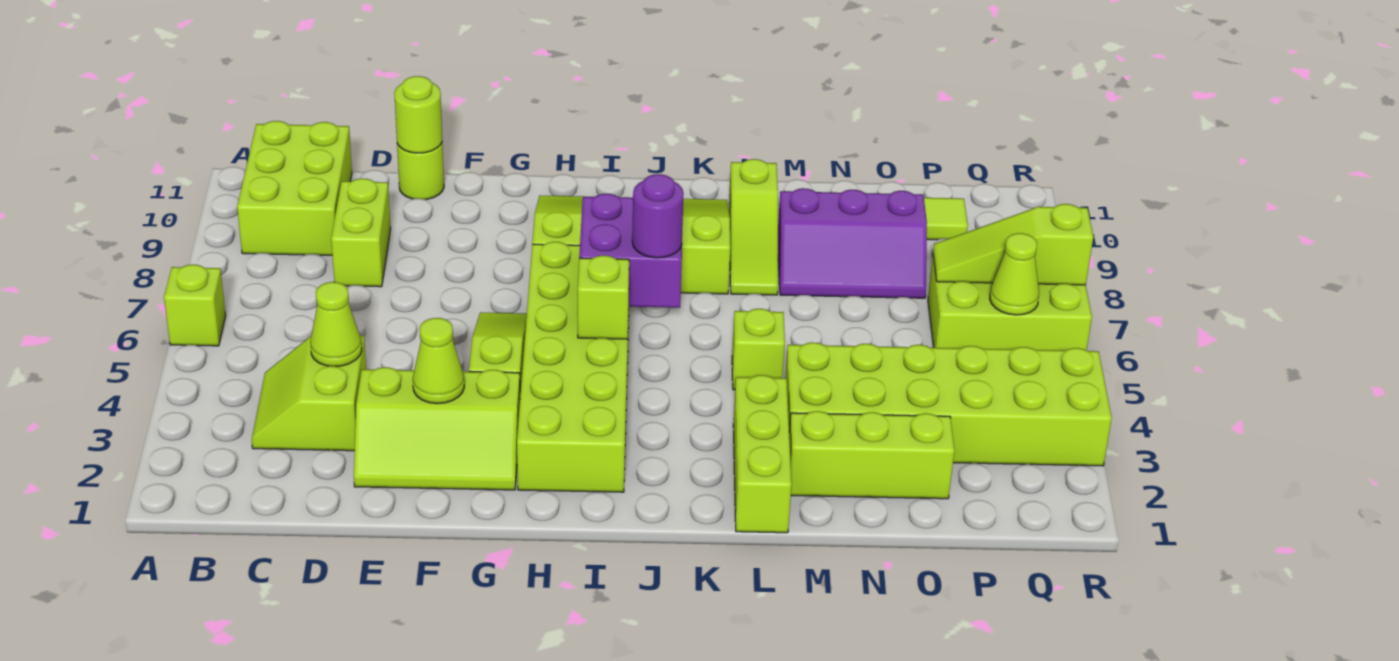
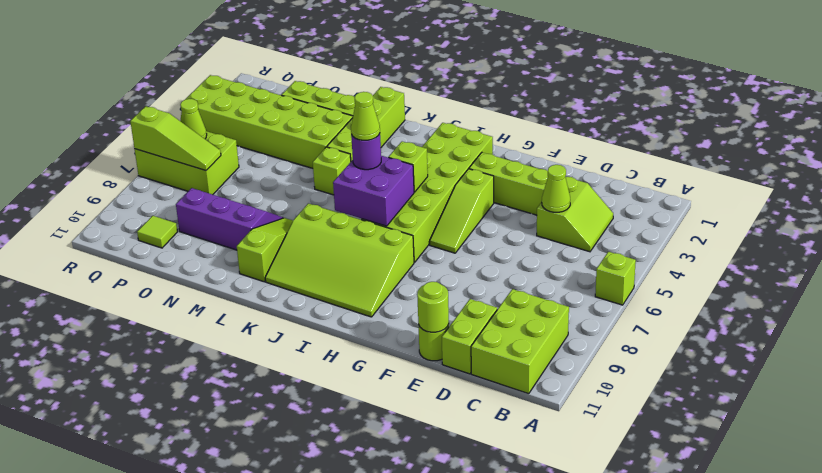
lime 1x2 brick [331,179,391,287] -> lime 1x2 brick moved to [442,299,497,374]
lime 1x1 cone [413,318,464,403] -> lime 1x1 cone moved to [351,92,380,140]
lime 1x3 brick [733,375,792,533] -> lime 1x4 brick [327,87,405,161]

